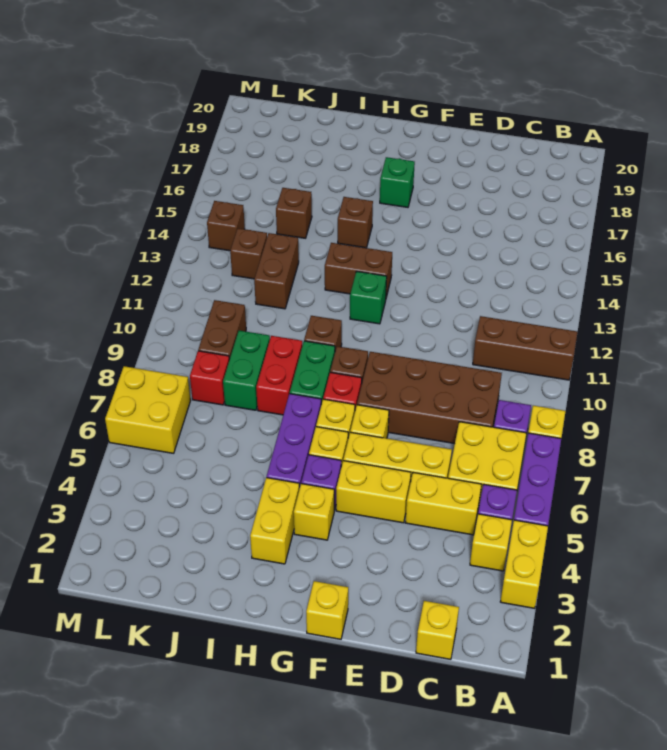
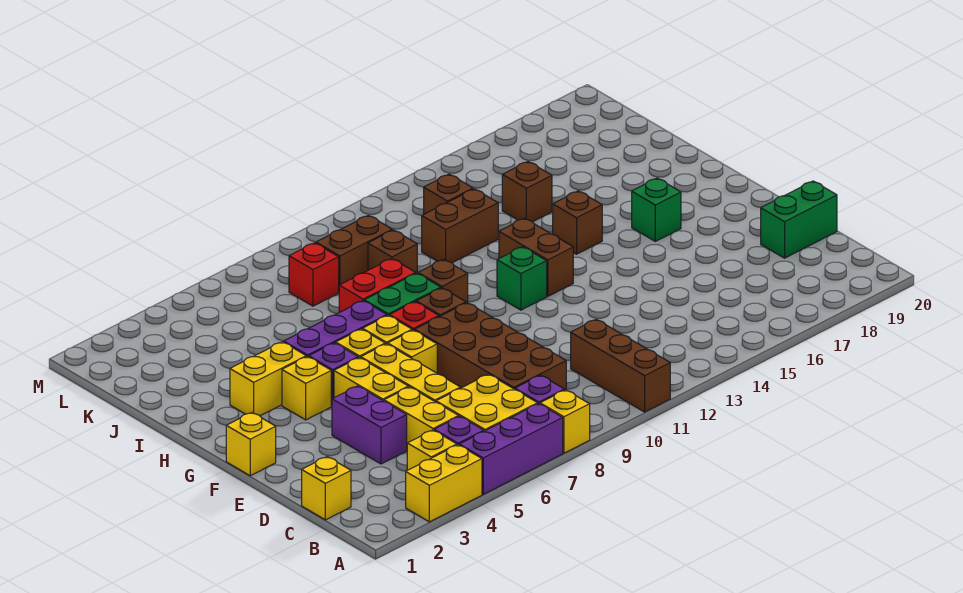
none -> purple 1x2 brick [332,386,407,464]
green 1x2 brick [223,331,270,410] -> green 1x2 brick moved to [761,181,837,258]
yellow 2x2 brick [105,366,190,453] -> none
brown 1x1 brick [207,201,245,251] -> brown 1x1 brick moved to [368,230,417,273]

